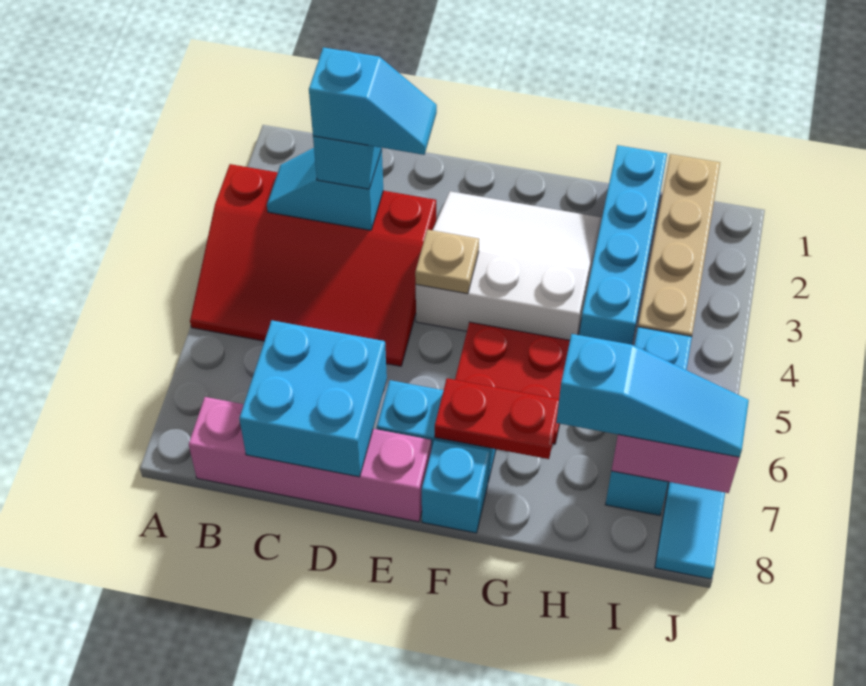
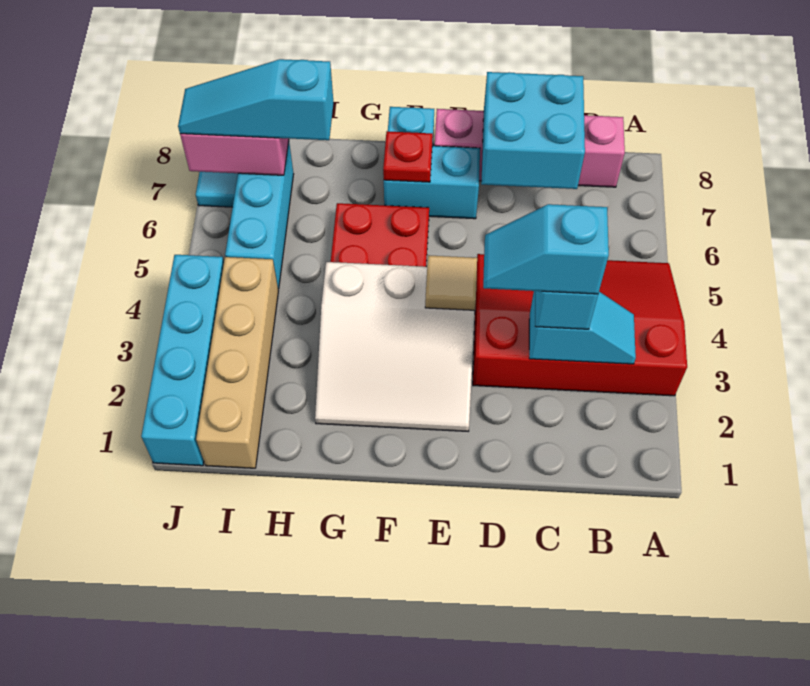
tan 1x1 plate [415,230,479,294] -> tan 1x1 tile [425,255,477,310]
red 1x2 plate [435,378,559,459] -> red 1x1 plate [383,131,433,182]
cyan 1x4 brick [579,145,667,345] -> cyan 1x4 brick moved to [141,255,224,466]

